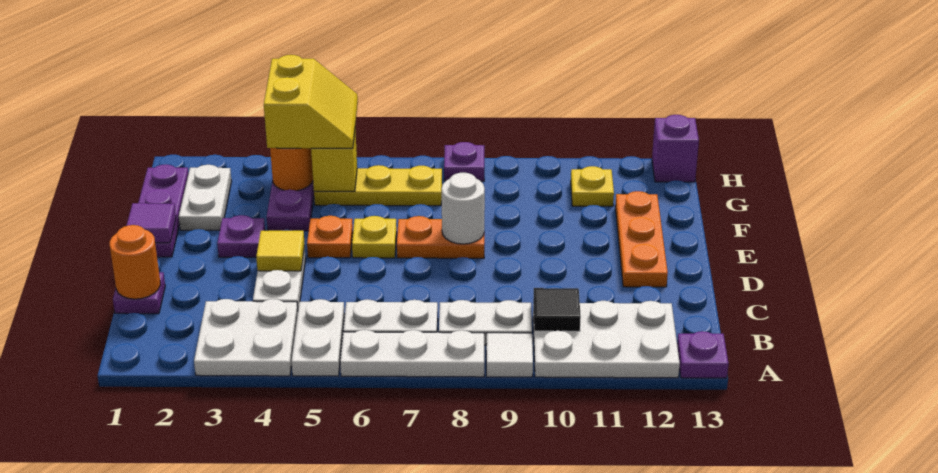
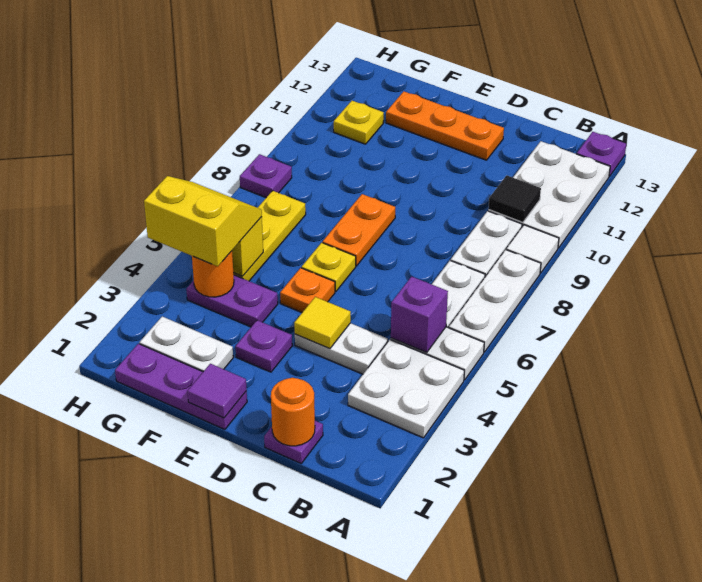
white 1x1 round brick [442,173,485,244] -> none
purple 1x1 brick [652,115,699,182] -> purple 1x1 brick moved to [391,277,448,352]

